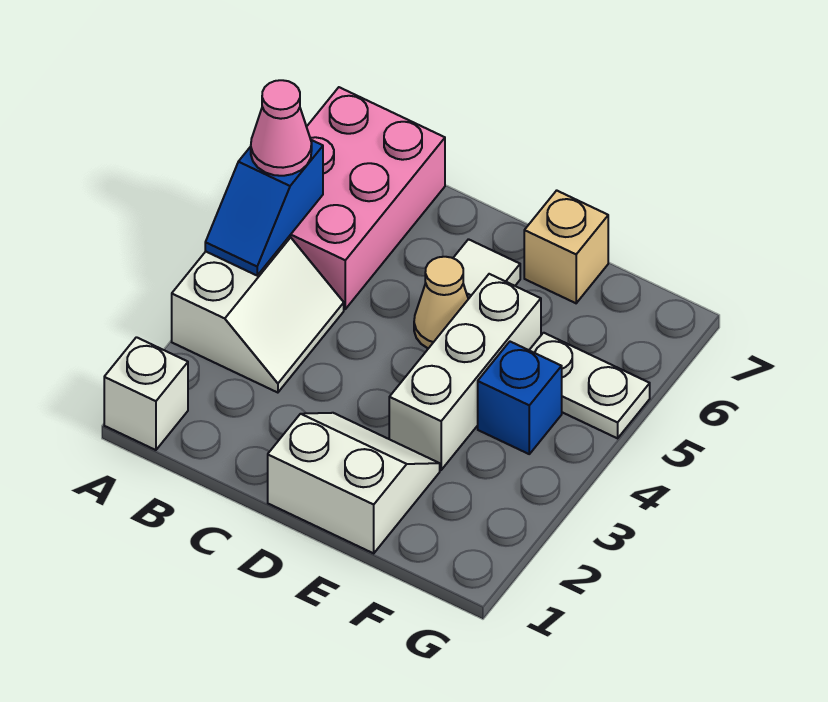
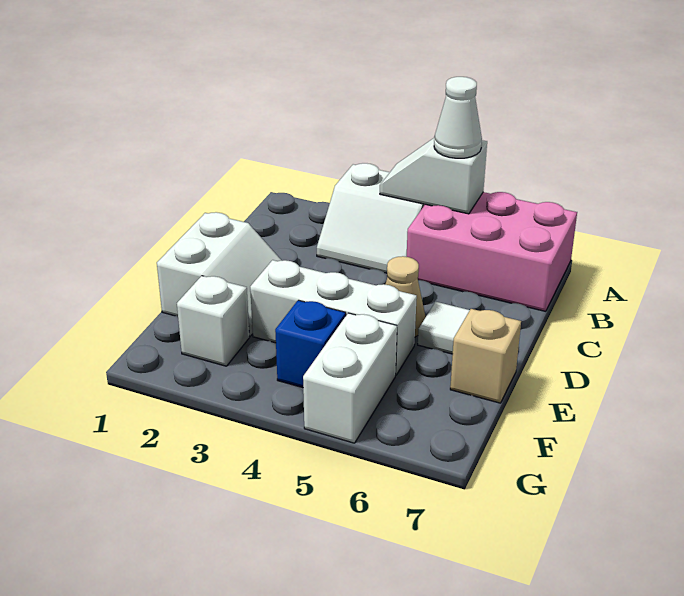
white 1x1 brick [104,337,188,450] -> white 1x1 brick moved to [177,276,250,366]
blue 1x2 slope [205,140,323,275] -> white 1x2 slope [380,138,487,214]
pink 1x1 cone [251,80,312,176] -> white 1x1 cone [434,77,482,158]
white 1x2 plate [529,333,650,438] -> white 1x2 brick [303,313,397,443]

